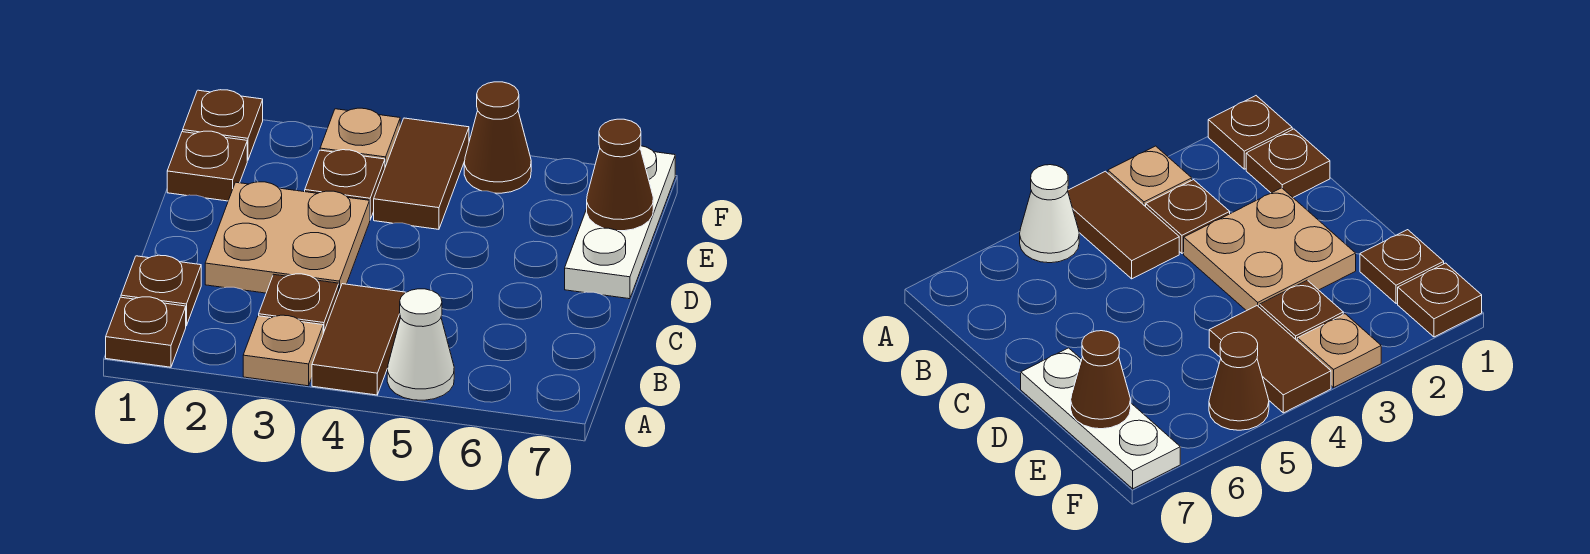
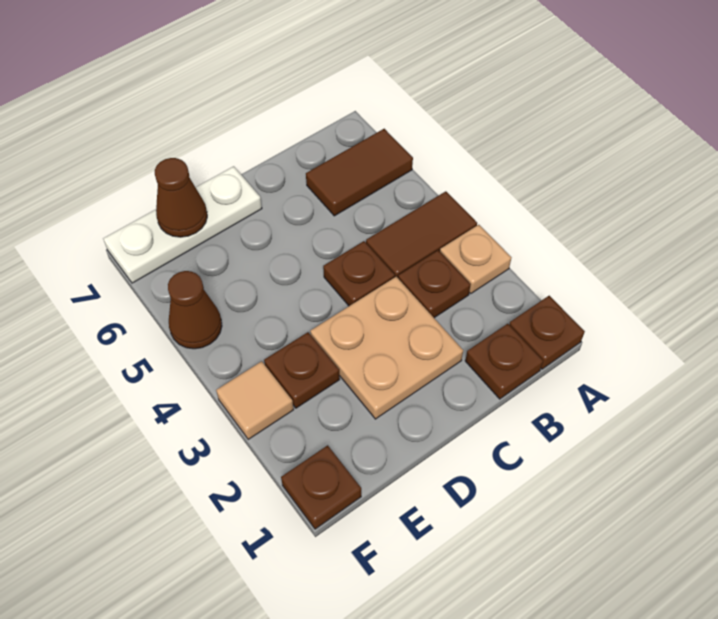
white 1x1 cone [387,289,454,400] -> none
brown 1x1 plate [167,131,247,201] -> brown 1x1 plate moved to [323,241,395,306]
brown 1x2 tile [374,118,469,229] -> brown 1x2 tile moved to [306,129,413,216]
tan 1x1 plate [320,108,400,167] -> tan 1x1 tile [216,361,294,439]

